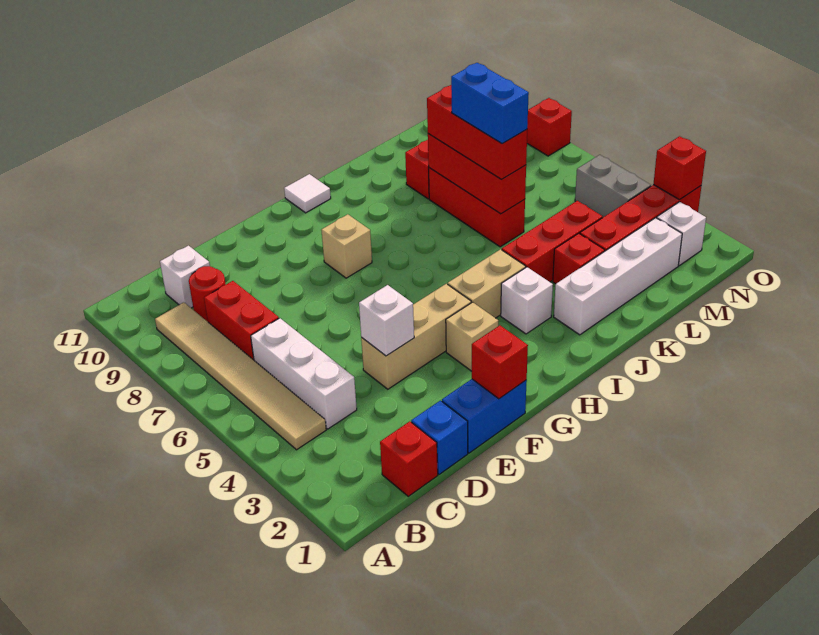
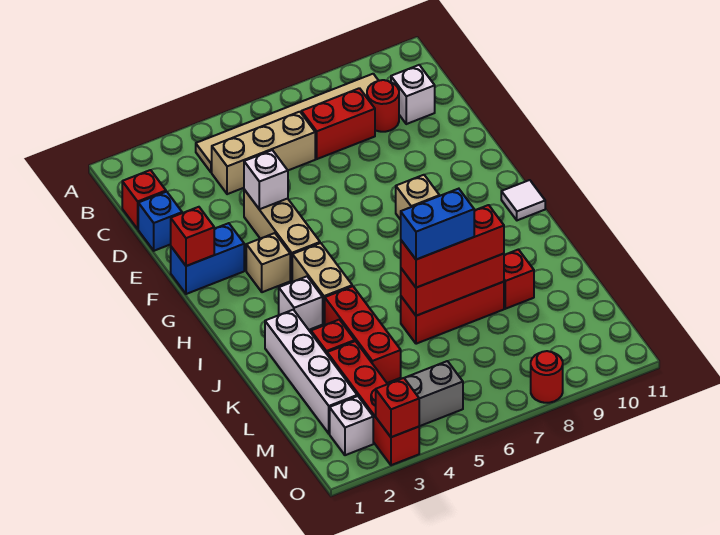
white 1x3 brick [251,318,357,429] -> tan 1x3 brick [212,112,315,194]
blue 1x2 brick [442,379,527,453] -> blue 1x2 brick turned to [171,223,244,294]
red 1x1 brick [527,98,572,156] -> red 1x1 round brick [531,351,563,403]

